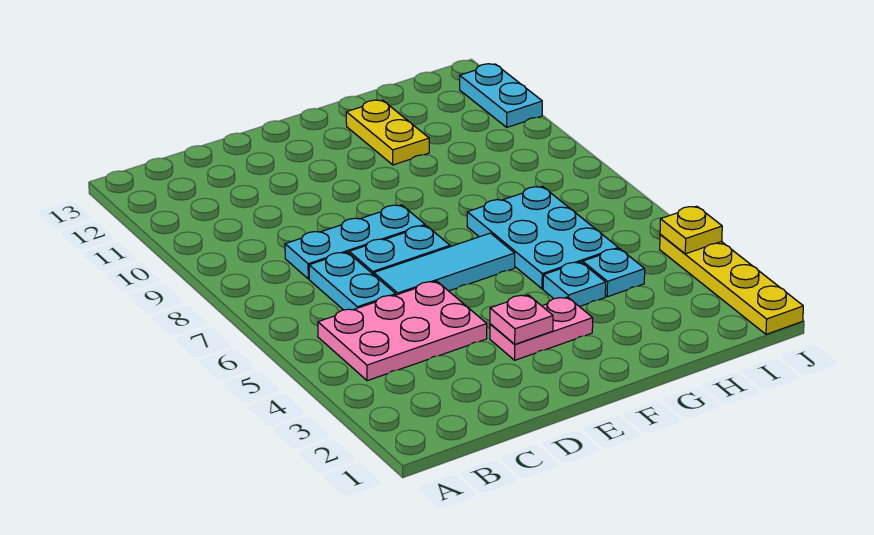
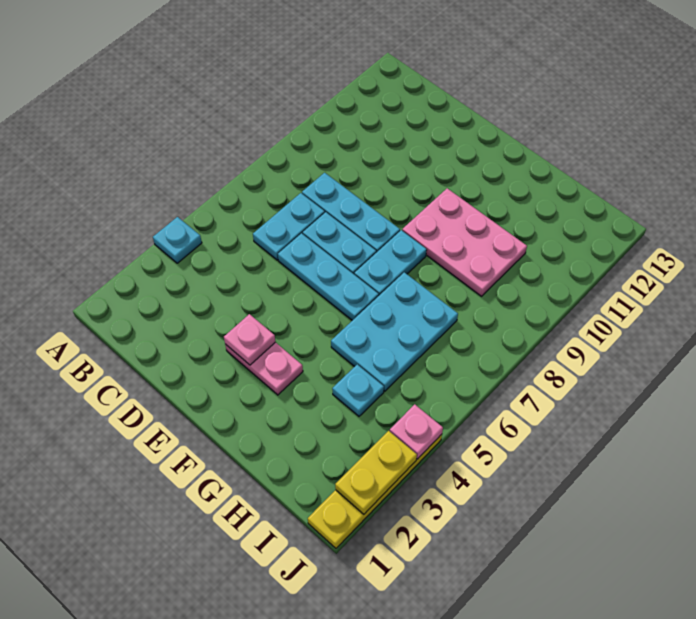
pink 2x3 plate [318,281,487,381] -> pink 2x3 plate moved to [402,188,527,296]
cyan 1x3 tile [374,233,515,295] -> cyan 1x3 plate [278,233,379,320]
cyan 1x1 plate [543,262,606,307] -> cyan 1x1 plate moved to [153,217,202,263]
yellow 1x2 plate [346,100,429,165] -> yellow 1x2 plate moved to [335,431,417,514]
yellow 1x1 plate [660,206,722,254] -> pink 1x1 plate [390,404,443,459]
cyan 1x2 plate [460,64,542,127] -> cyan 1x2 plate moved to [354,230,427,295]

